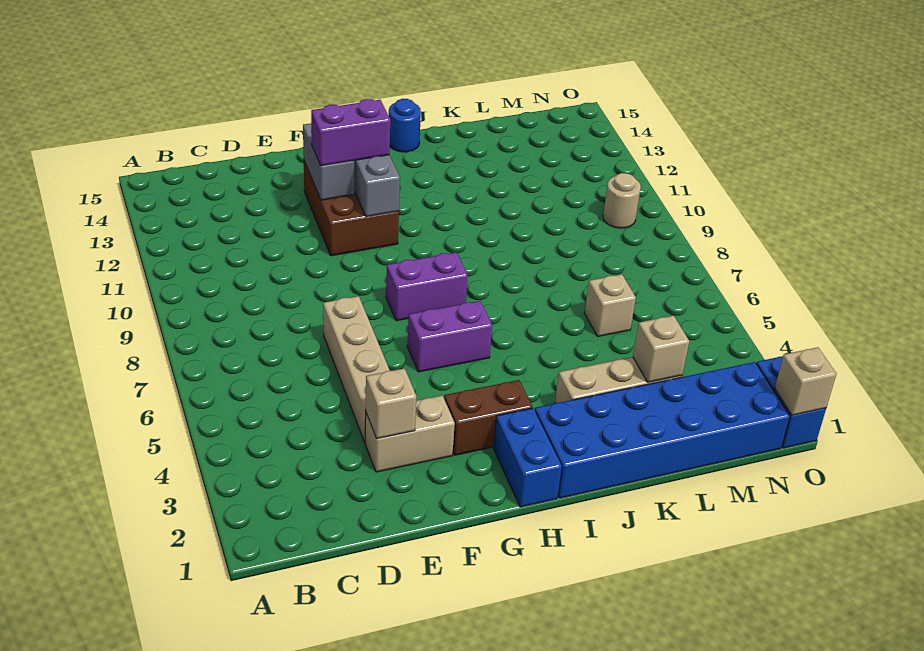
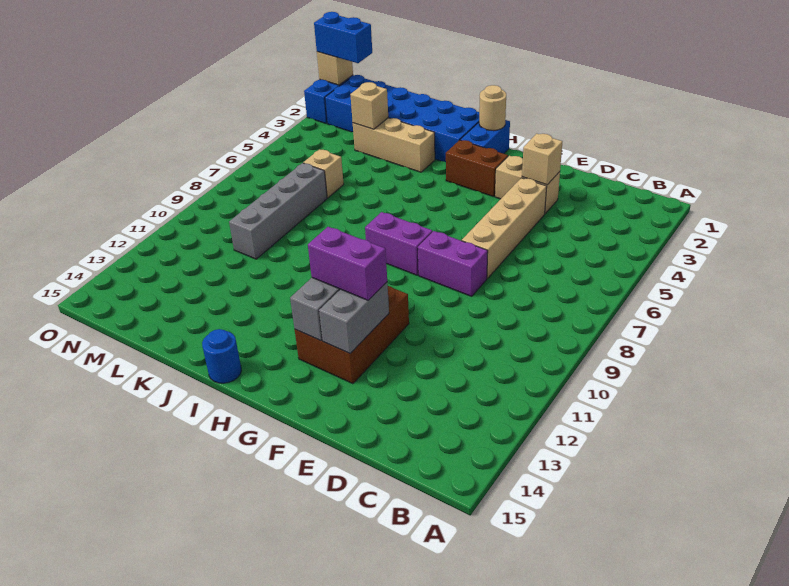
purple 1x2 brick [407,301,492,372] -> purple 1x2 brick moved to [418,231,488,296]
none -> grey 1x4 brick [229,163,327,259]
none -> blue 1x2 brick [314,12,372,63]
tan 1x1 round brick [603,173,641,228] -> tan 1x1 round brick moved to [479,85,506,131]

